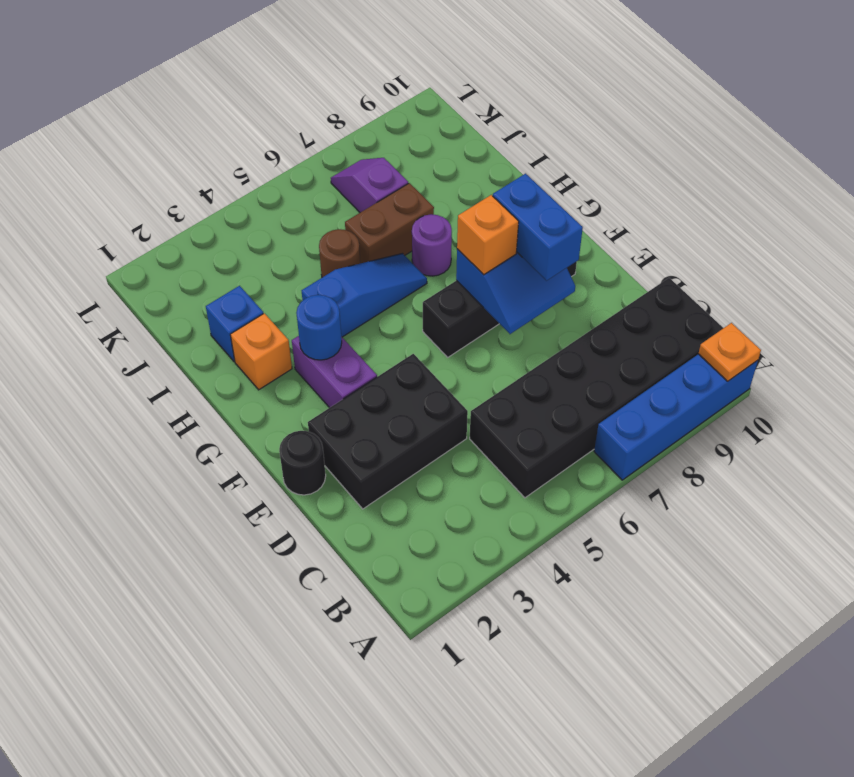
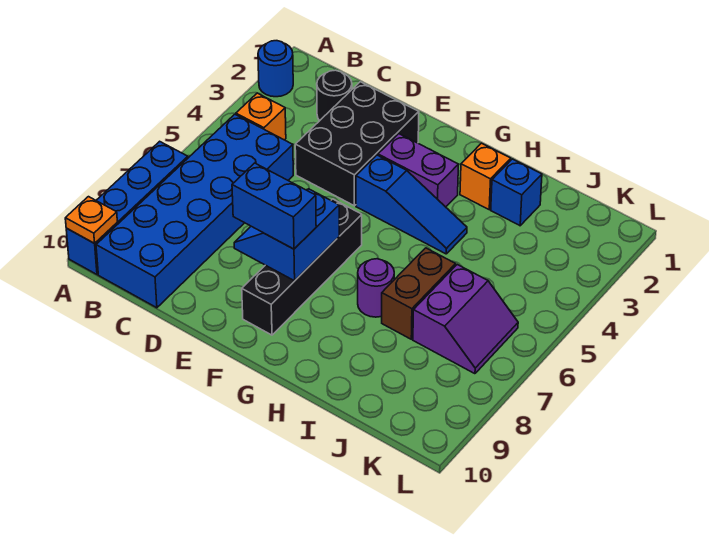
black 2x6 brick [470,278,723,498] -> blue 2x6 brick [96,114,293,308]
black 1x1 round brick [279,431,326,495] -> black 1x1 round brick moved to [317,70,352,121]
orange 1x1 brick [457,195,519,275] -> orange 1x1 brick moved to [236,93,286,140]
blue 1x1 round brick [296,295,342,360] -> blue 1x1 round brick moved to [258,41,293,97]
blue 1x3 slope [302,253,427,337] -> blue 1x3 slope turned to [356,155,467,254]
brown 1x1 round brick [319,229,360,277] -> none
purple 1x2 slope [331,158,408,212] -> purple 2x2 slope [413,265,518,374]

